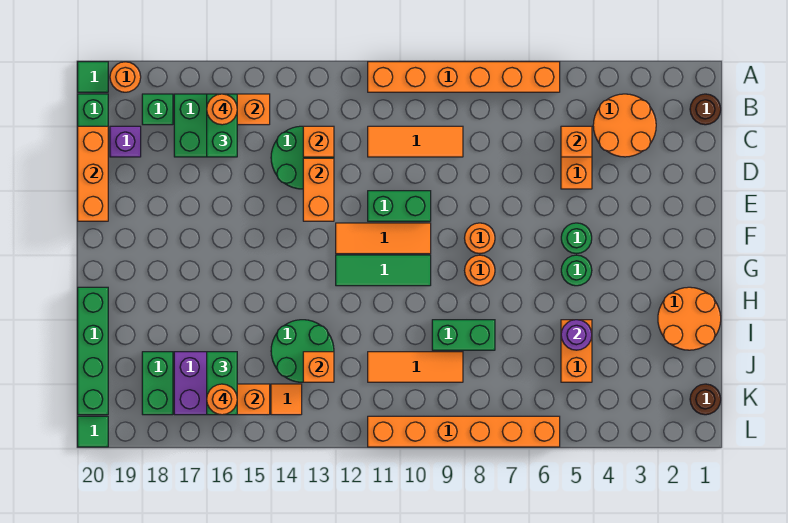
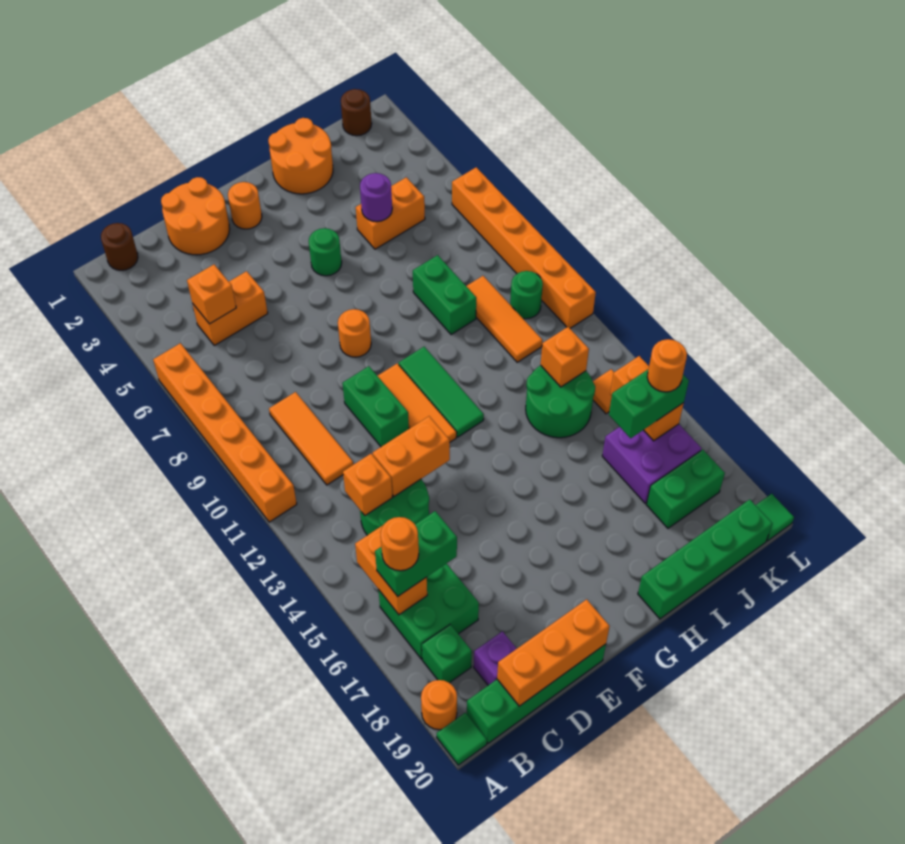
orange 2x2 round brick [593,94,656,157] -> orange 2x2 round brick moved to [161,177,230,255]
green 1x1 round brick [561,223,592,254] -> green 1x1 round brick moved to [510,271,543,319]
orange 1x1 round brick [465,255,495,286] -> orange 1x1 round brick moved to [228,182,262,229]

